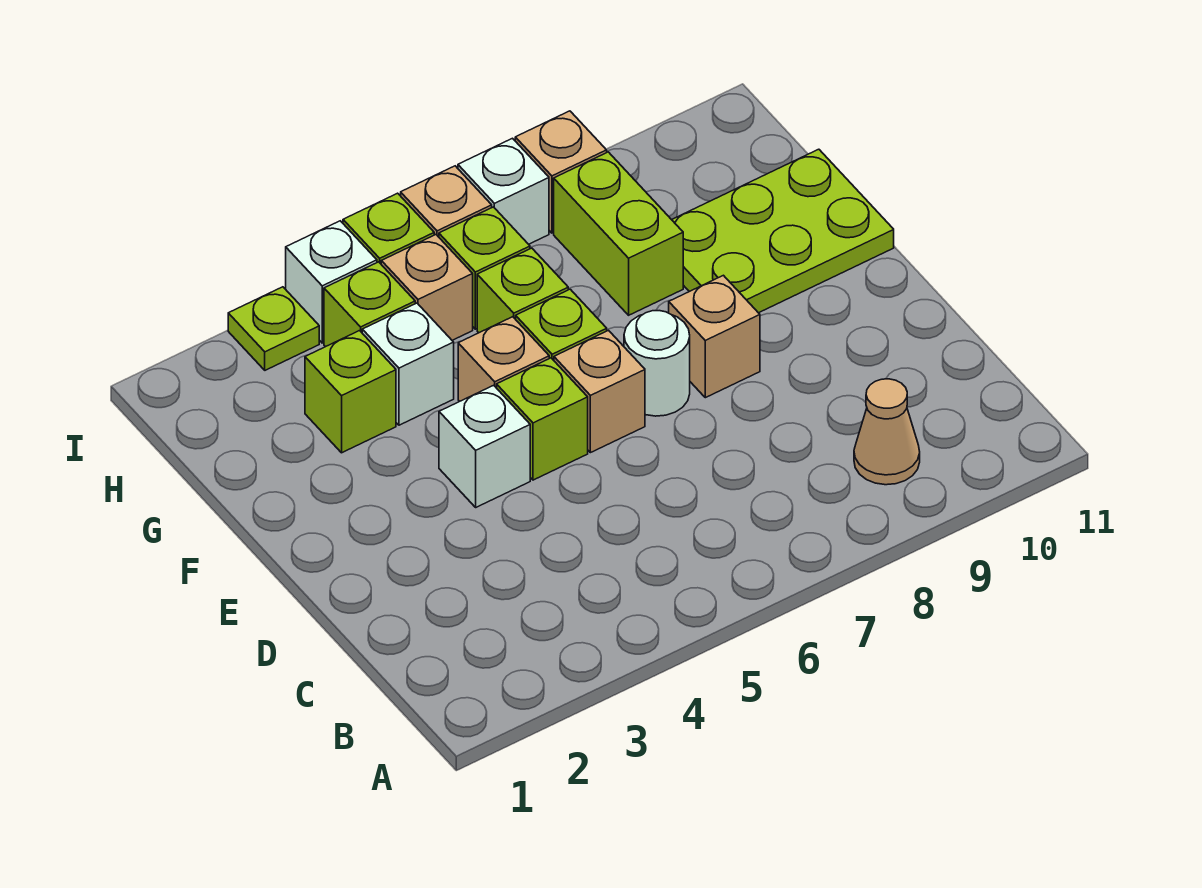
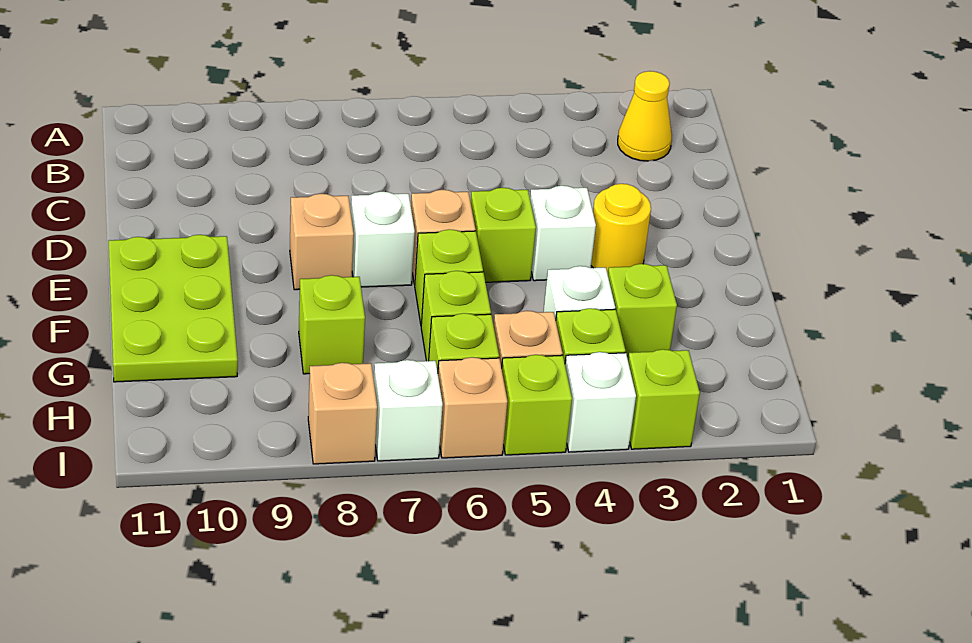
none -> yellow 1x1 cone [618,71,672,161]
tan 1x1 cone [854,379,920,485] -> none
none -> yellow 1x1 round brick [591,184,651,274]
white 1x1 round brick [624,311,690,416] -> white 1x1 brick [351,192,415,287]
tan 1x1 brick [458,317,549,401] -> none
lime 2x3 plate [672,149,894,313] -> lime 2x3 plate turned to [109,235,238,382]
lime 1x2 brick [554,152,683,315] -> lime 1x1 brick [299,275,365,374]
lime 1x1 plate [228,287,319,370] -> lime 1x1 brick [628,349,700,449]

